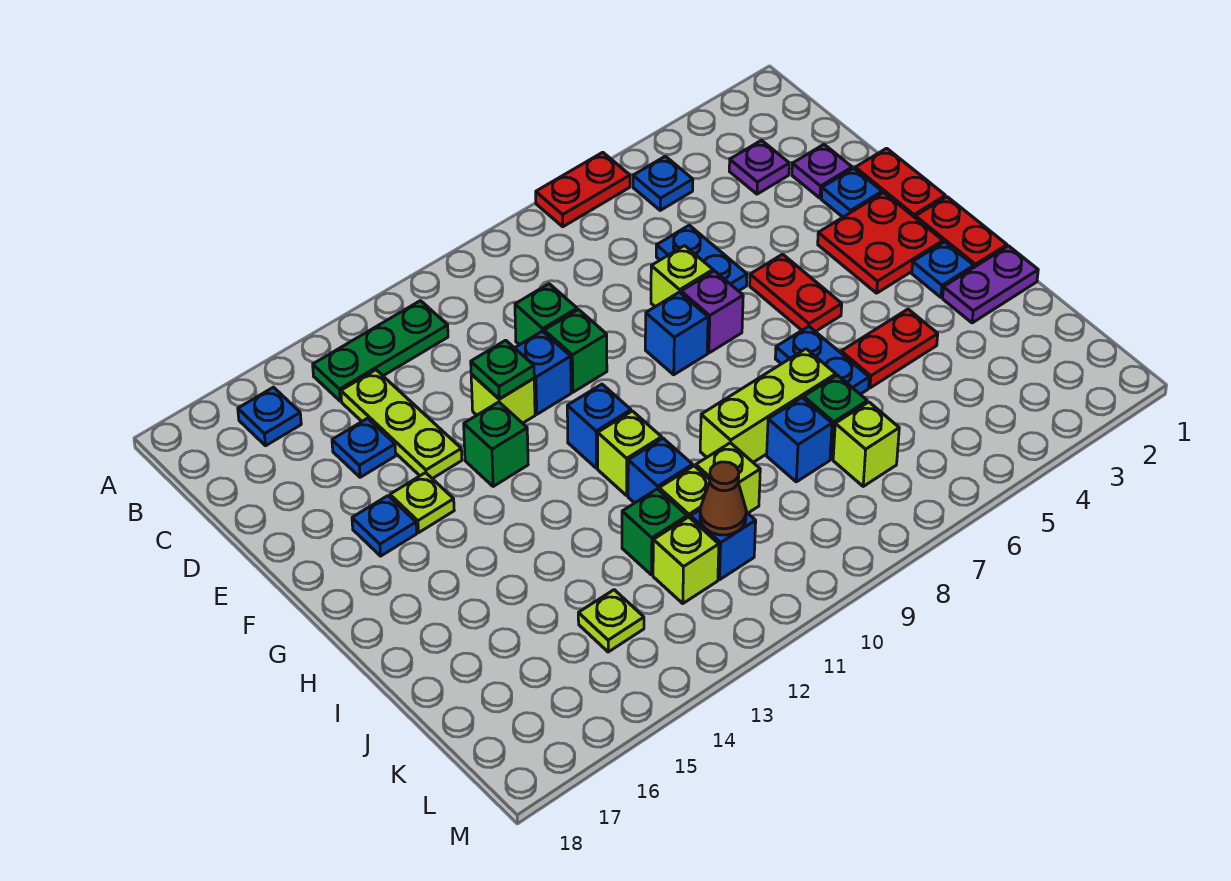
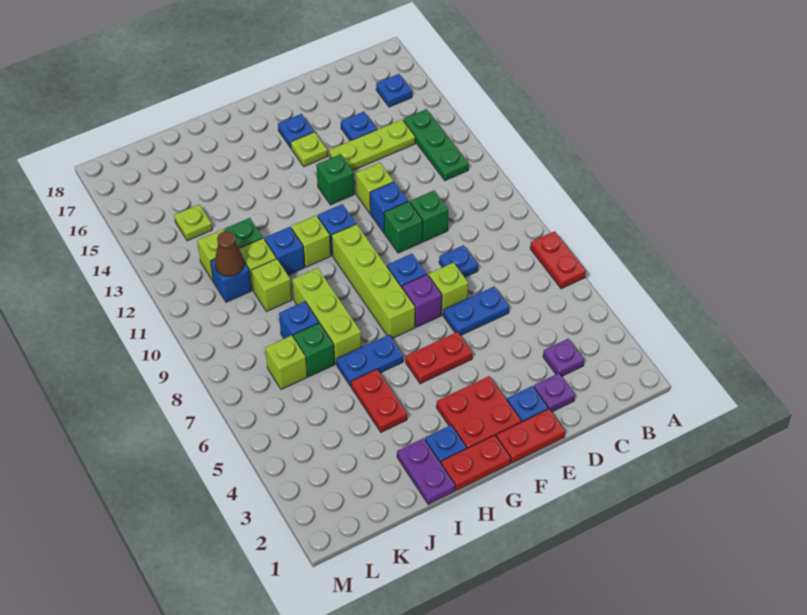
blue 1x1 plate [633,156,693,210] -> blue 1x1 plate moved to [439,245,478,277]
green 1x1 plate [471,340,534,399] -> none
none -> lime 1x4 brick [332,224,415,338]

